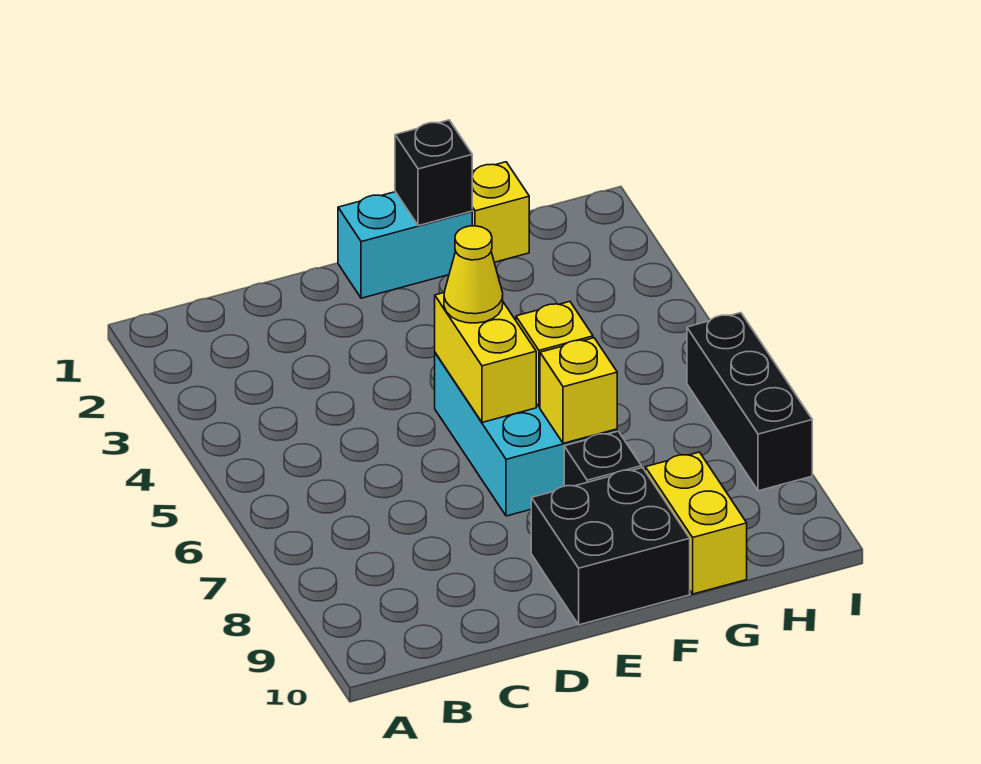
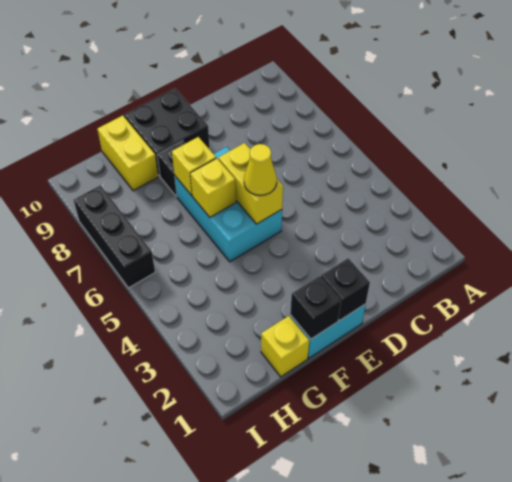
none -> black 1x1 brick [321,258,370,321]

